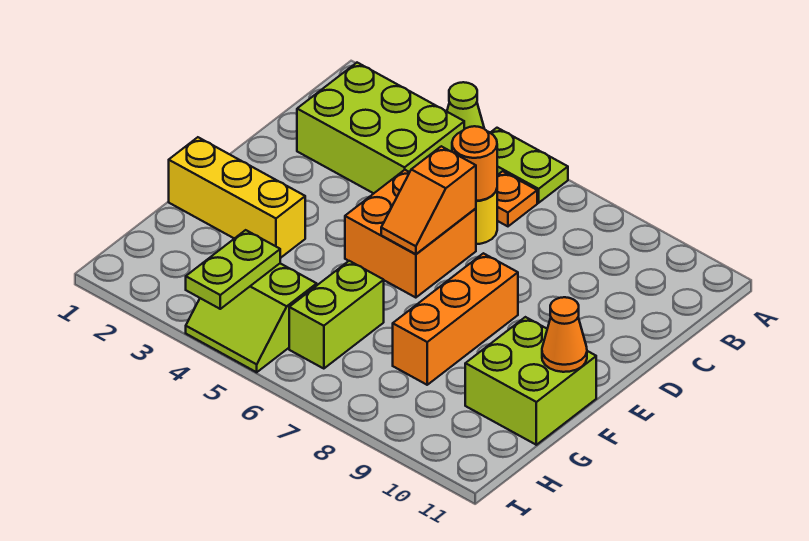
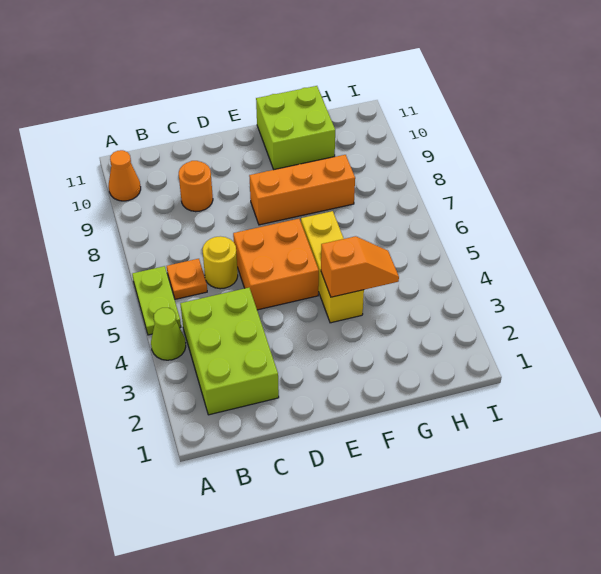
orange 1x1 round brick [452,126,497,201] -> orange 1x1 round brick moved to [179,161,213,212]
orange 1x2 slope [381,146,476,254] -> orange 1x2 slope moved to [321,236,399,297]
yellow 1x3 brick [169,137,305,258] -> yellow 1x3 brick moved to [301,211,364,323]
orange 1x1 cone [542,297,587,372] -> orange 1x1 cone moved to [109,150,141,201]
lime 1x2 brick [289,261,384,369] -> none
lime 2x2 slope [186,264,317,372] -> none
lime 1x2 plate [186,230,280,309] -> none

